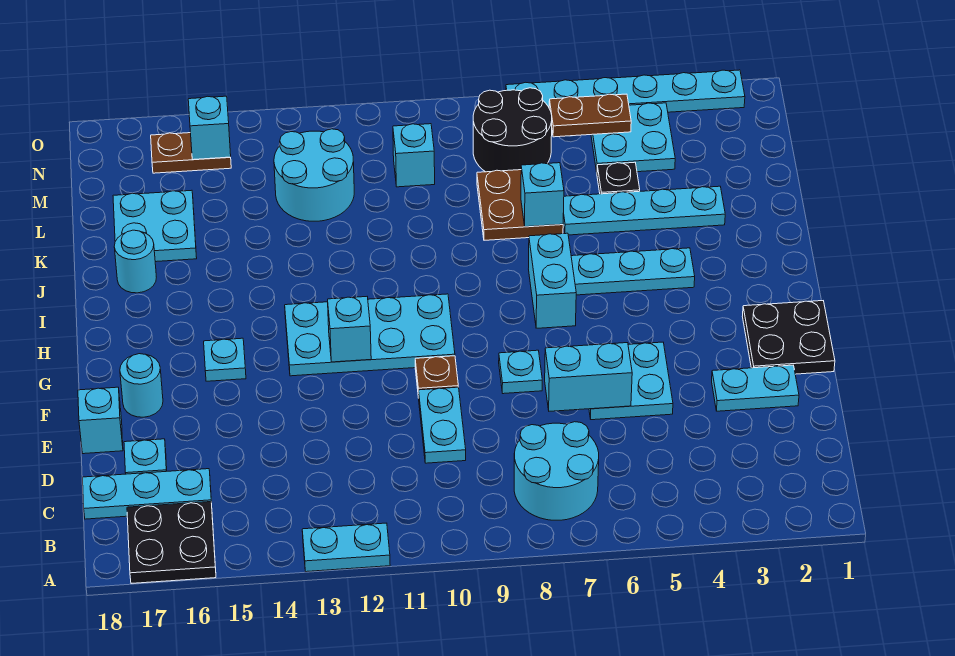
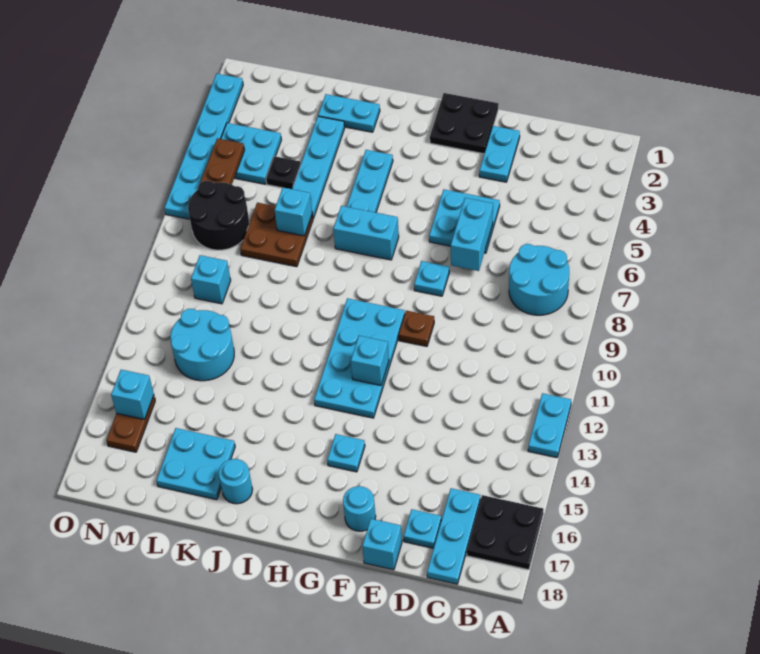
cyan 1x2 plate [419,387,466,463] -> cyan 1x2 plate moved to [318,94,380,132]

